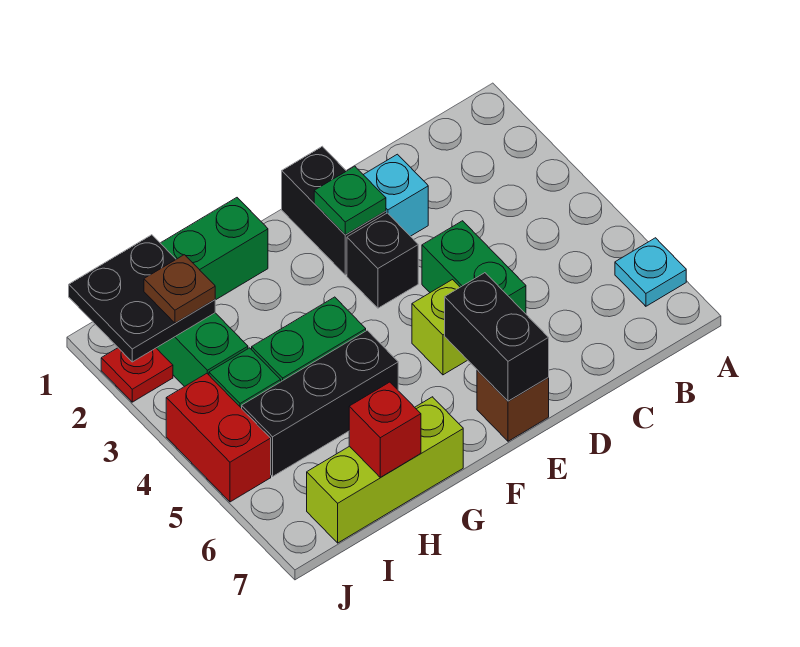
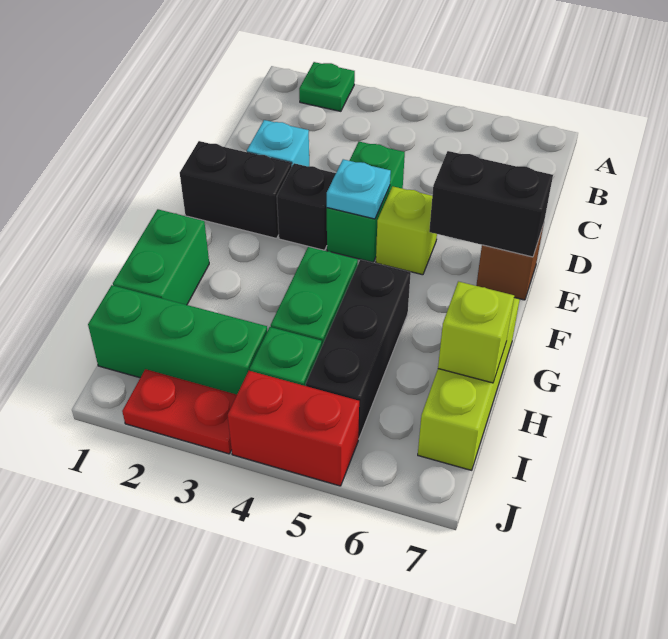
cyan 1x1 plate [615,238,686,306] -> cyan 1x1 plate moved to [327,159,391,219]
green 1x2 brick [422,221,526,314] -> green 1x2 brick turned to [327,142,405,262]
green 1x1 plate [314,166,386,235] -> green 1x1 plate moved to [299,62,355,111]
red 1x1 brick [349,382,421,478] -> lime 1x1 brick [438,281,514,383]
black 2x2 plate [69,235,215,362] -> none
brown 1x1 plate [144,255,215,323] -> none
red 1x1 plate [101,348,173,402] -> red 1x2 plate [122,369,237,454]

